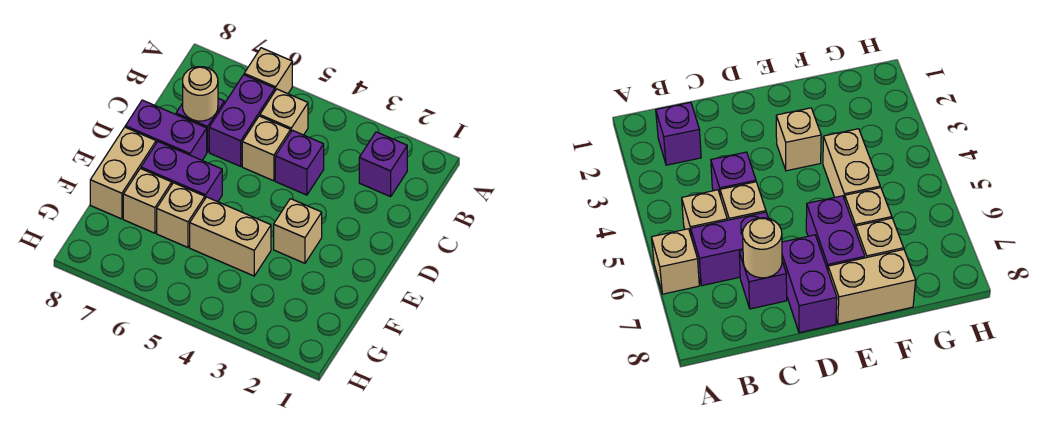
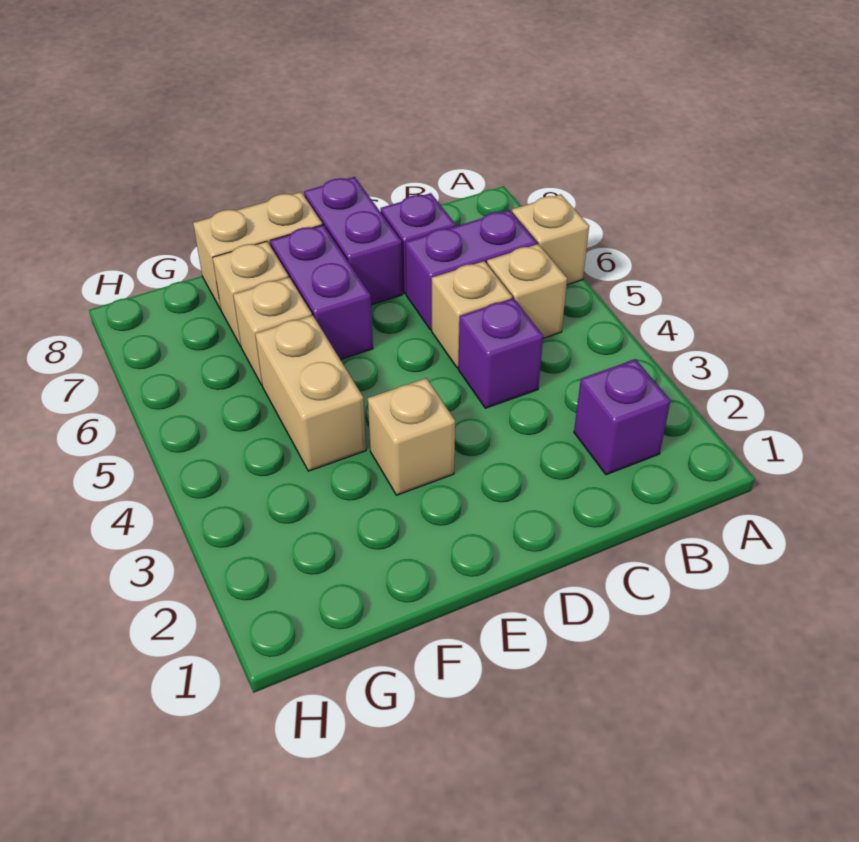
tan 1x1 round brick [183,67,218,121] -> none

